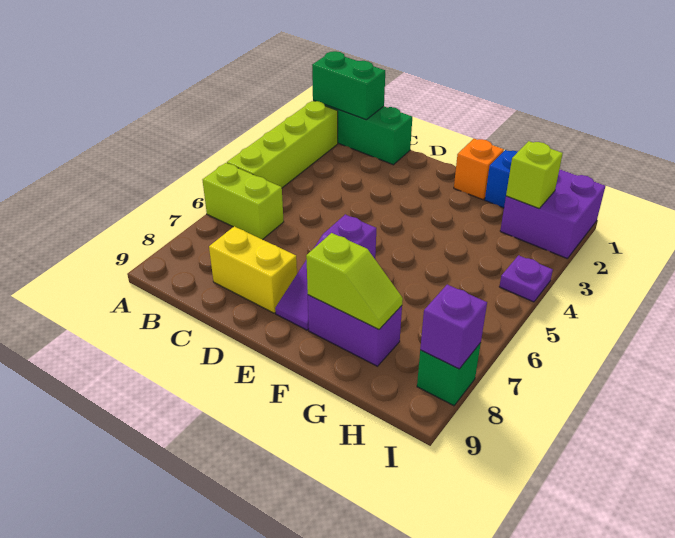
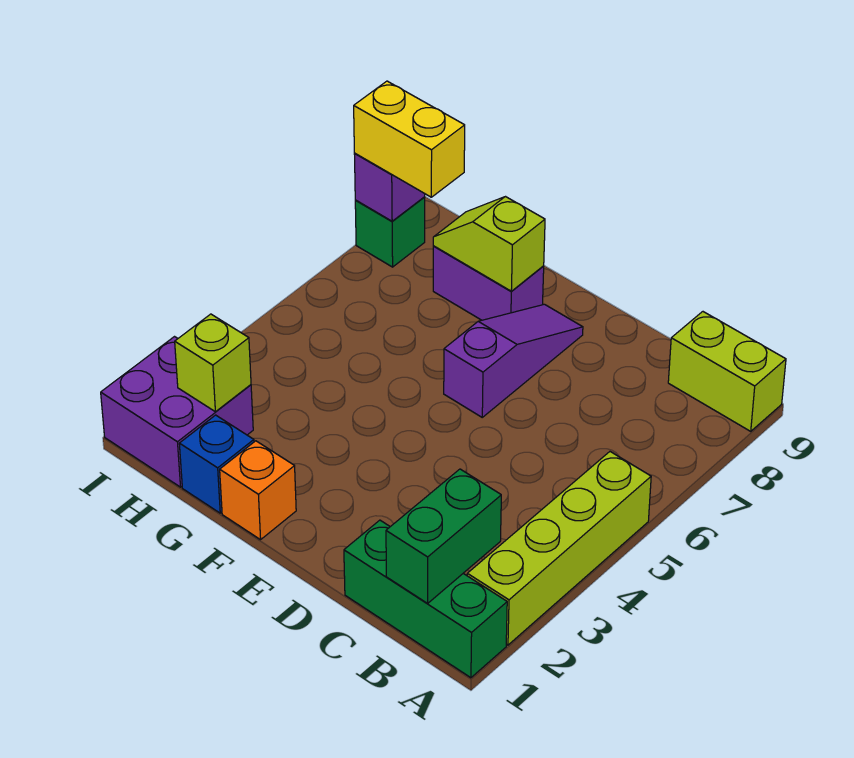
green 1x2 brick [312,51,385,120] -> green 1x2 brick turned to [386,469,501,604]
lime 1x2 brick [203,163,284,240] -> lime 1x2 brick moved to [668,312,786,431]
yellow 1x2 brick [209,226,297,313] -> yellow 1x2 brick moved to [354,81,465,197]
purple 1x1 plate [499,255,553,302] -> none

